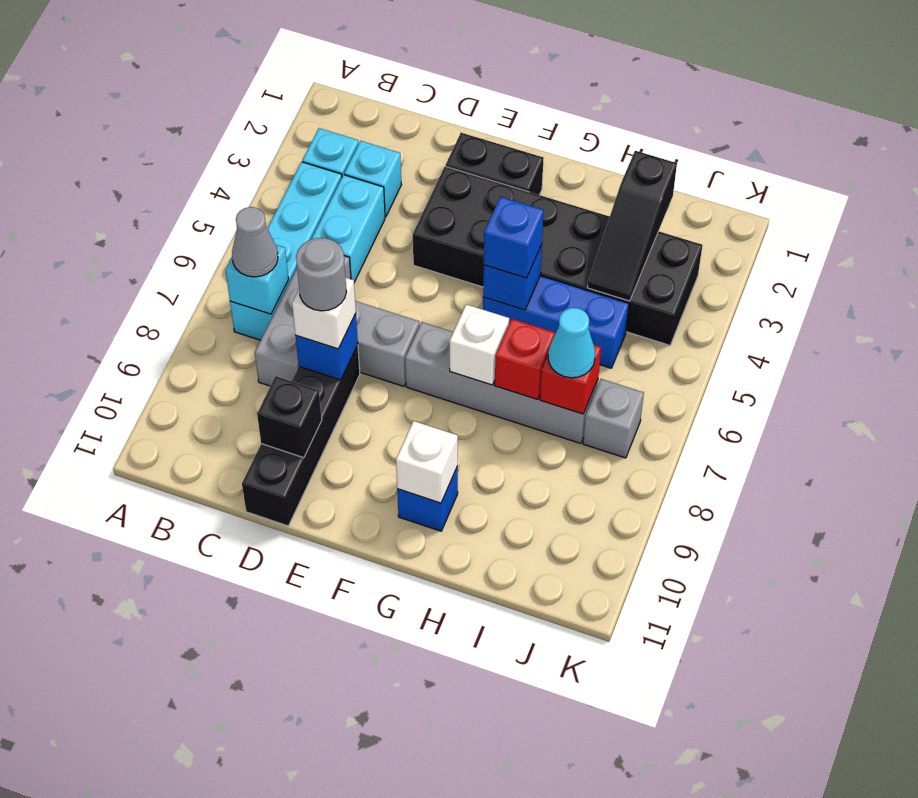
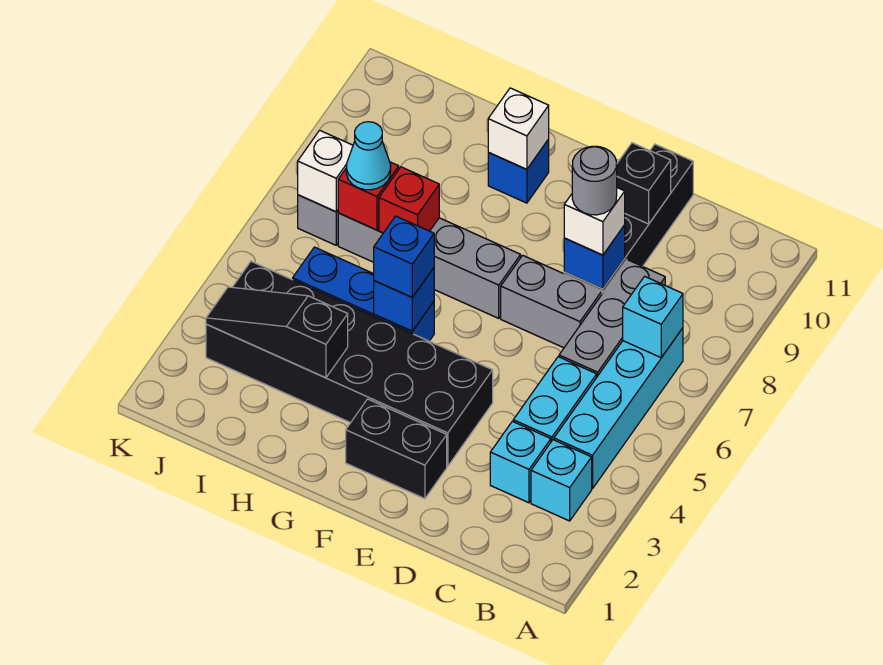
grey 1x1 cone [232,207,278,277] -> none
white 1x1 brick [450,305,509,385] -> white 1x1 brick moved to [298,130,353,212]
black 1x3 slope [587,151,677,301] -> black 1x3 slope turned to [206,287,348,378]

